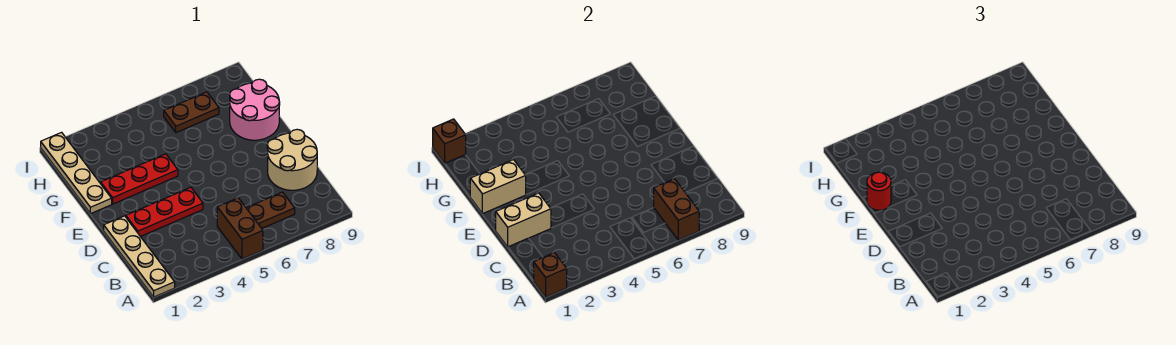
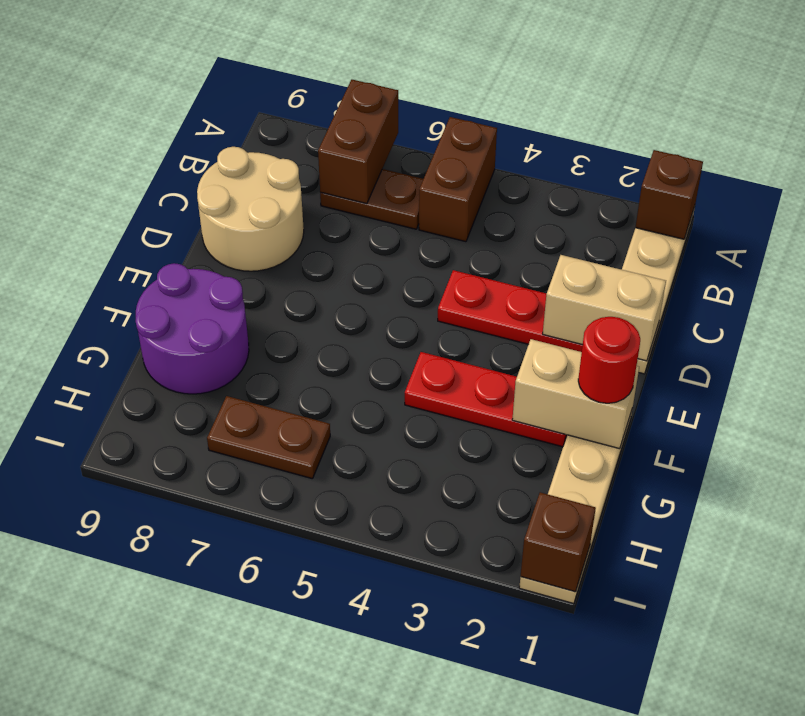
pink 2x2 round brick [230,79,280,140] -> purple 2x2 round brick [136,263,249,394]

